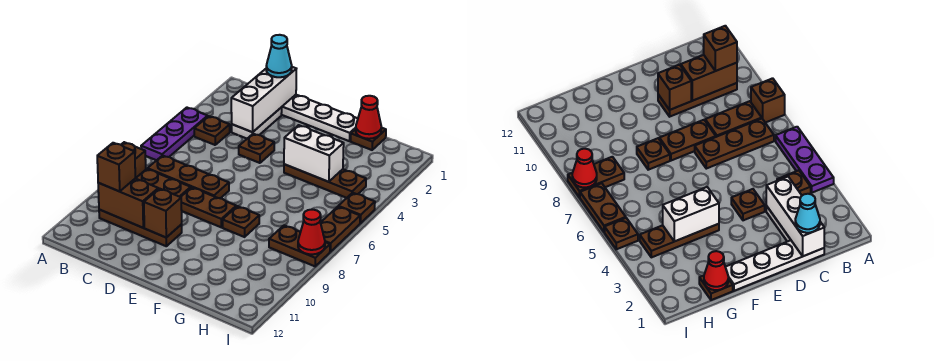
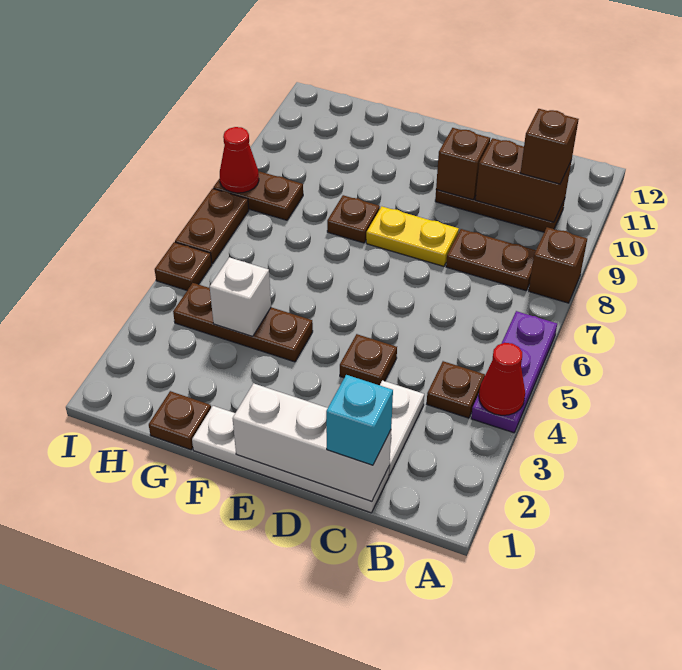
brown 1x3 plate [148,155,229,198] -> none
white 1x3 brick [231,67,296,132] -> white 1x3 brick turned to [233,383,391,502]
cyan 1x1 cone [266,35,292,77] -> cyan 1x1 brick [326,375,393,465]
brown 1x2 plate [181,187,236,227] -> yellow 1x2 plate [366,206,459,266]
white 1x2 brick [284,125,344,182] -> white 1x1 brick [210,257,271,336]
red 1x1 cone [356,96,381,139] -> red 1x1 cone moved to [479,343,525,415]

